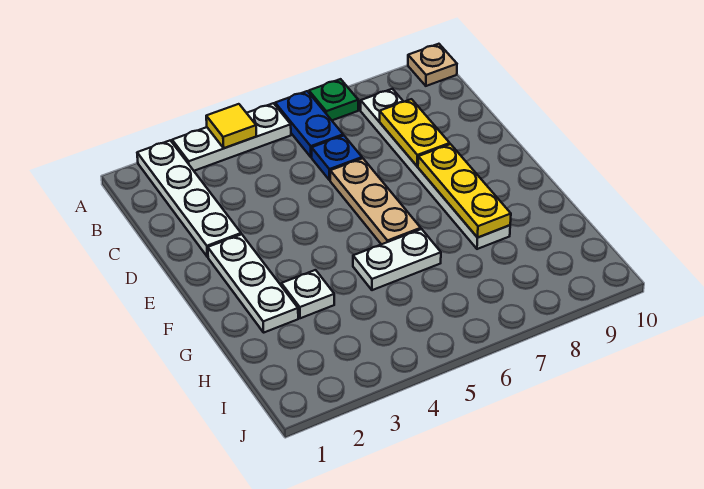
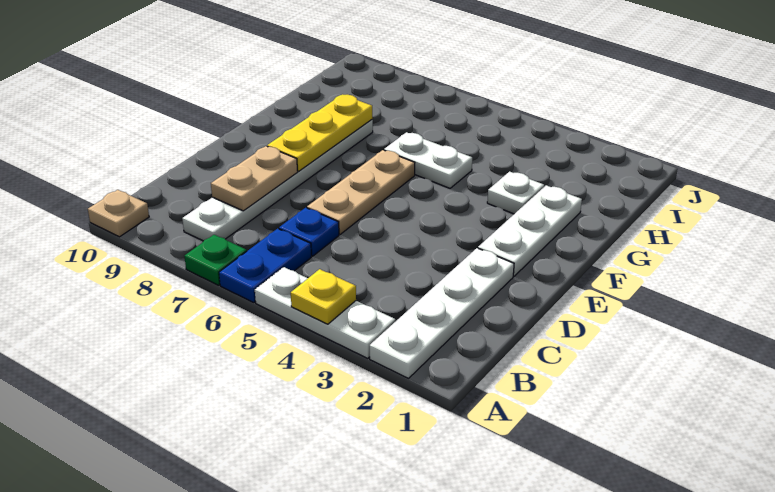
yellow 1x1 tile [206,104,256,148] -> yellow 1x1 plate [291,269,356,324]
yellow 1x2 plate [380,99,450,166] -> tan 1x2 plate [211,146,298,211]

